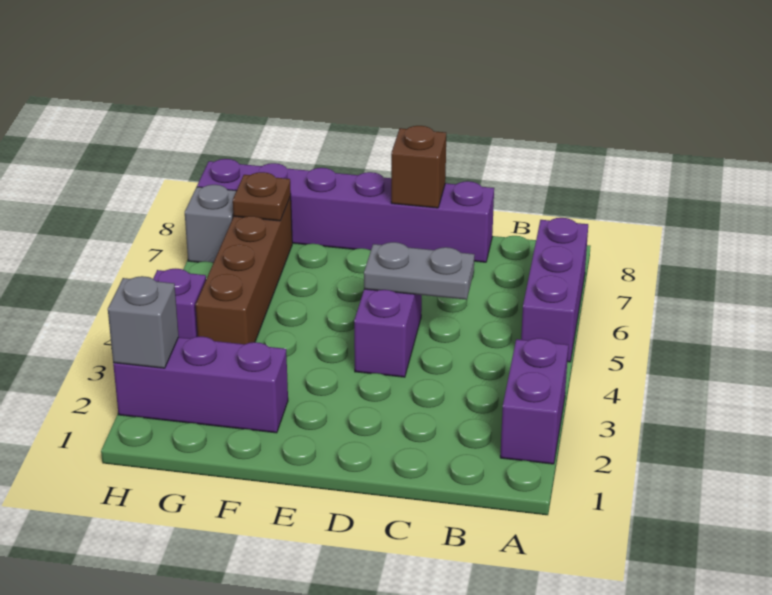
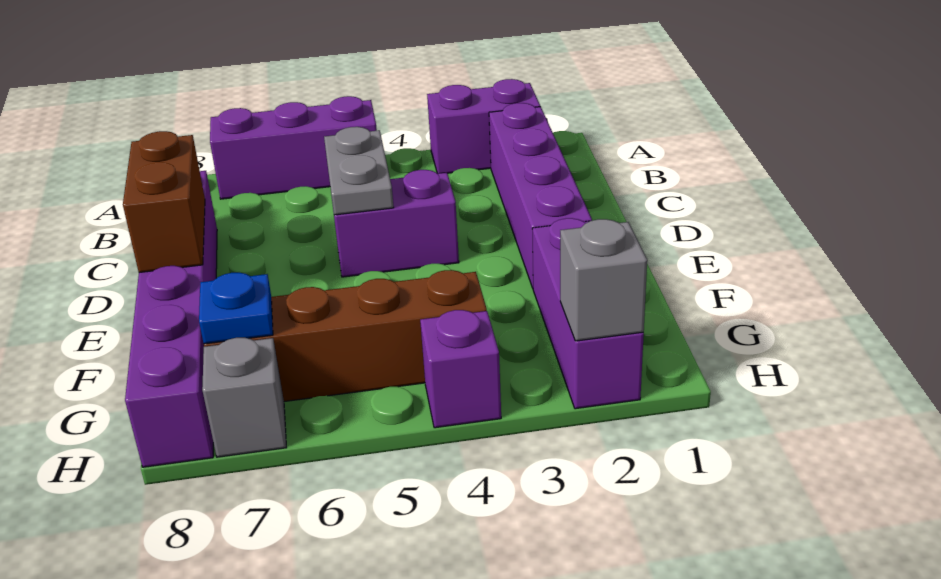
none -> purple 1x4 brick [489,103,592,288]
brown 1x1 brick [391,126,446,208] -> brown 1x2 brick [123,131,205,273]
brown 1x1 plate [233,172,291,221] -> blue 1x1 plate [199,272,273,344]

